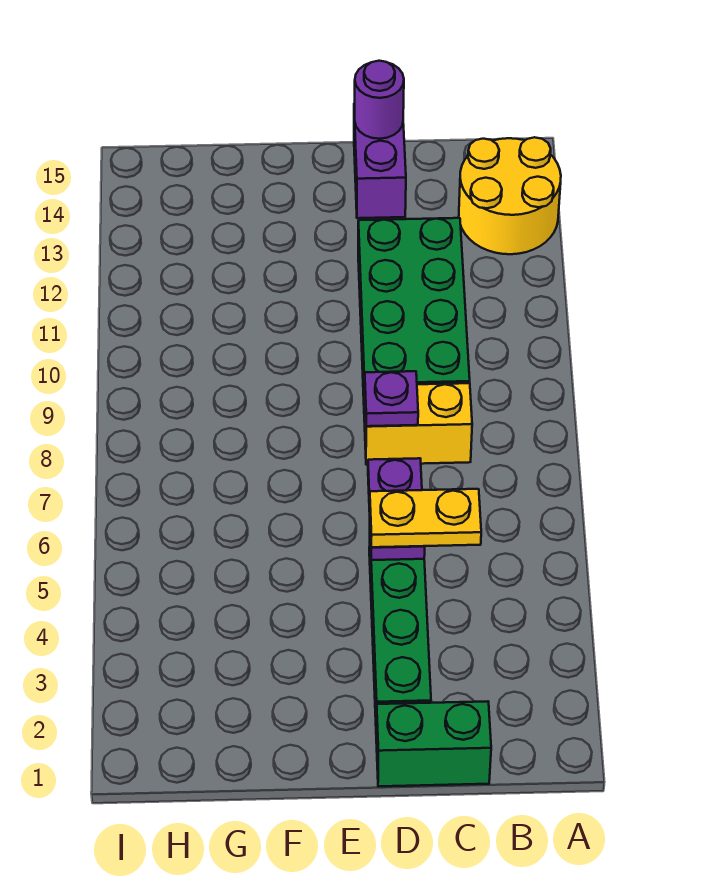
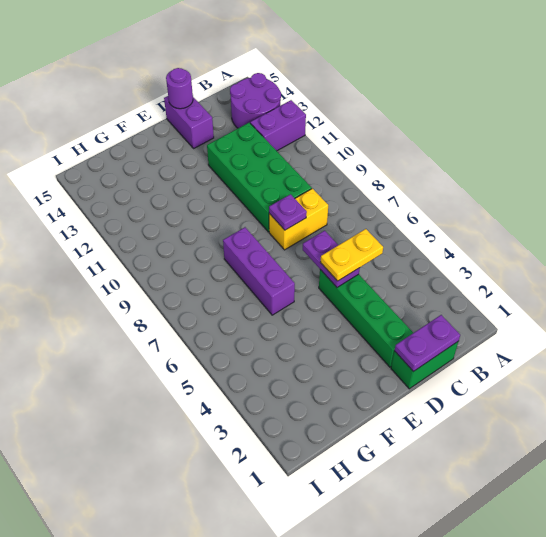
none -> purple 1x2 brick [250,100,306,151]
yellow 2x2 round brick [459,137,561,254] -> purple 2x2 round brick [230,73,281,128]
none -> purple 1x2 plate [395,315,460,371]
none -> purple 1x3 brick [223,227,295,315]

